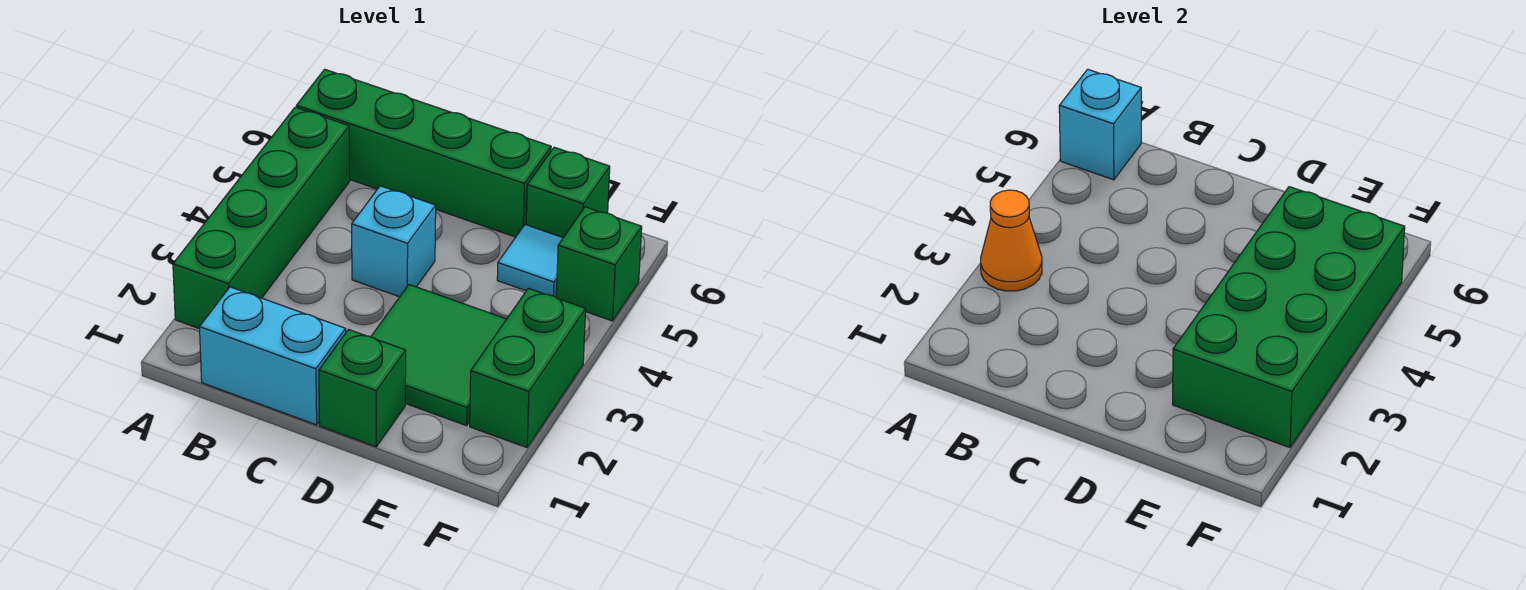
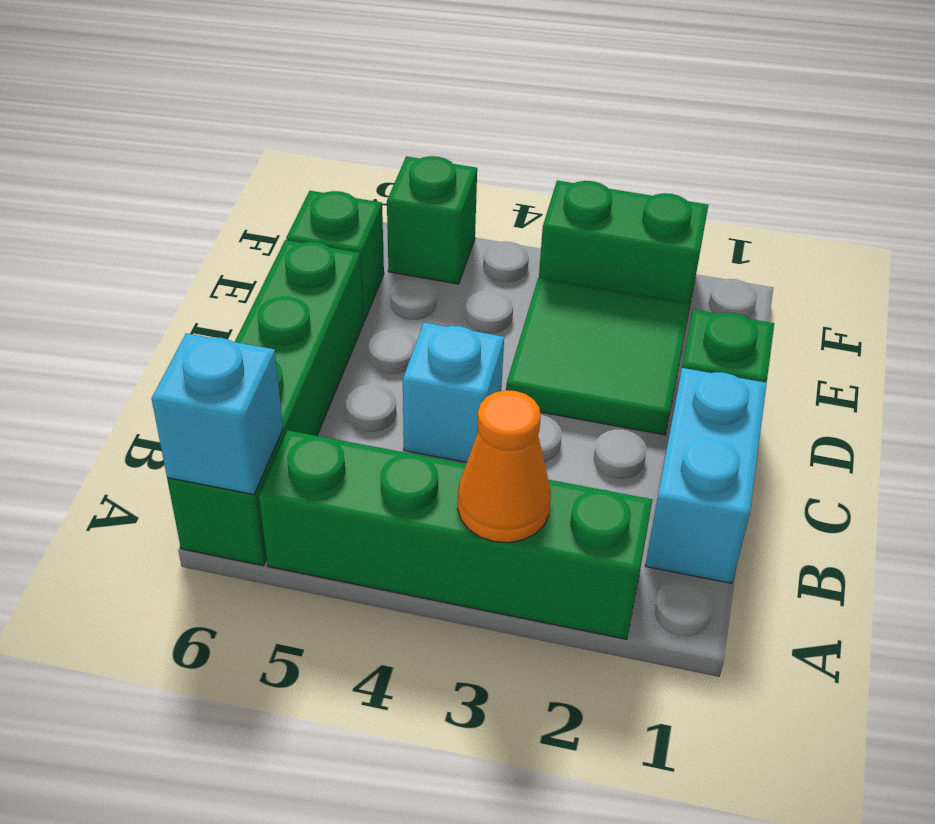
green 2x4 brick [1173,187,1405,448] -> none
cyan 1x1 tile [497,225,563,297] -> none

